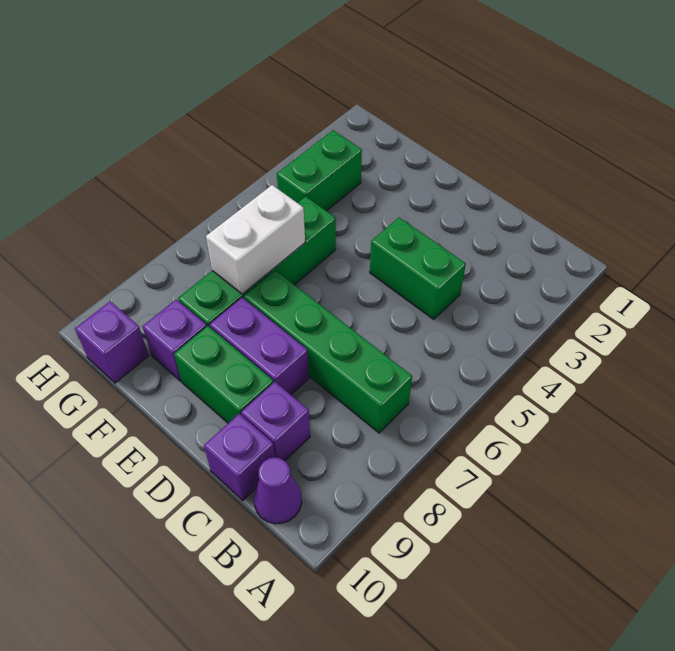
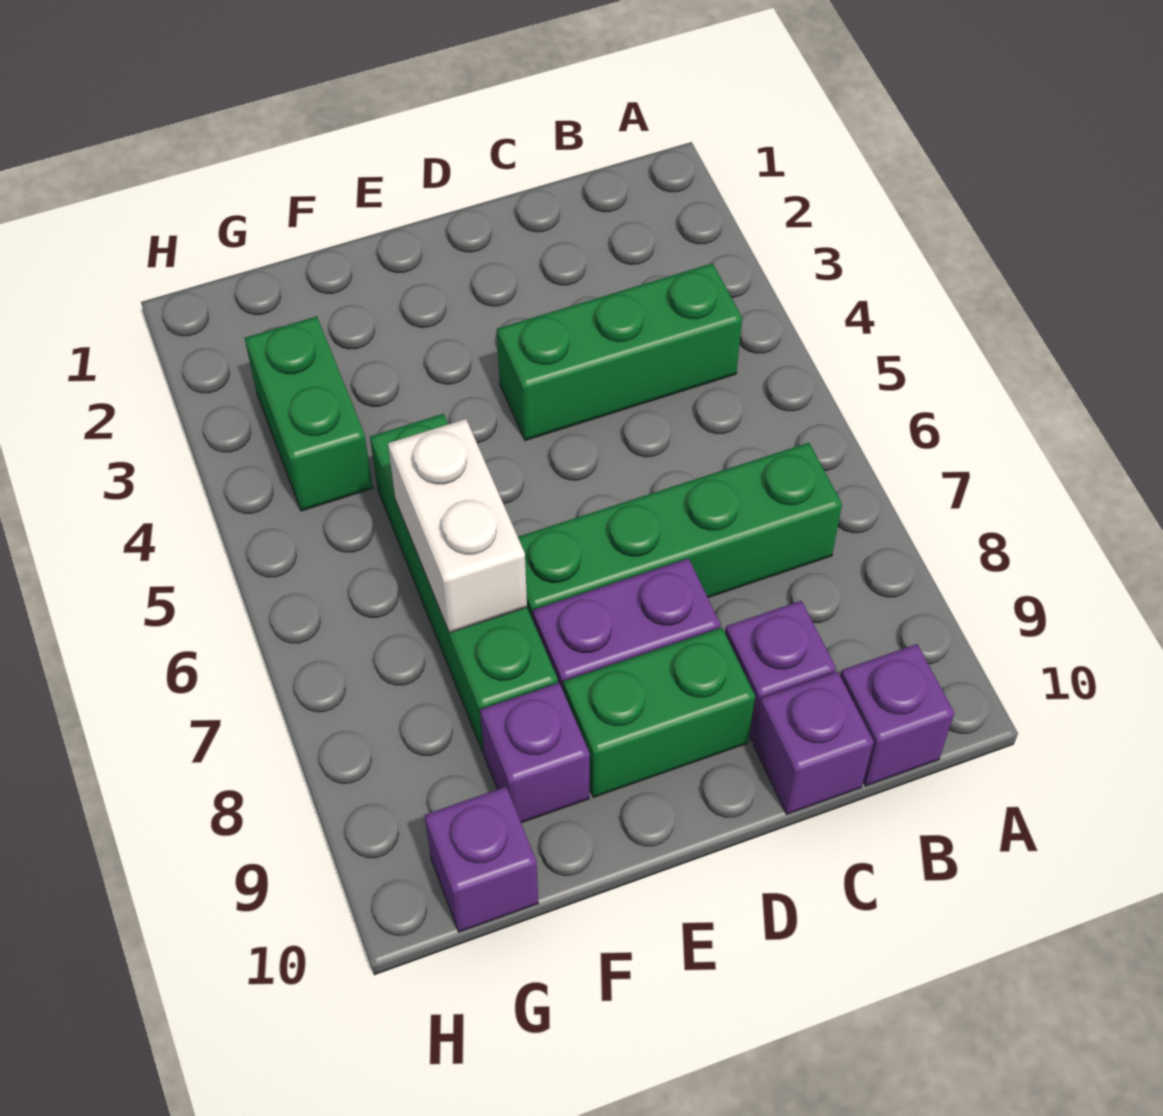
purple 1x1 cone [254,458,302,524] -> purple 1x1 brick [840,644,954,786]
green 1x2 brick [370,217,466,319] -> green 1x3 brick [497,263,742,441]

